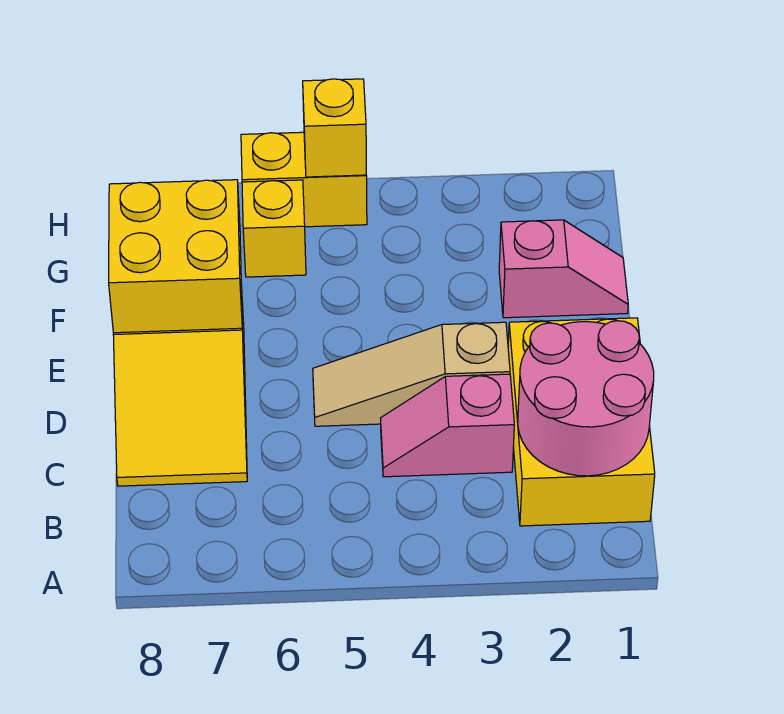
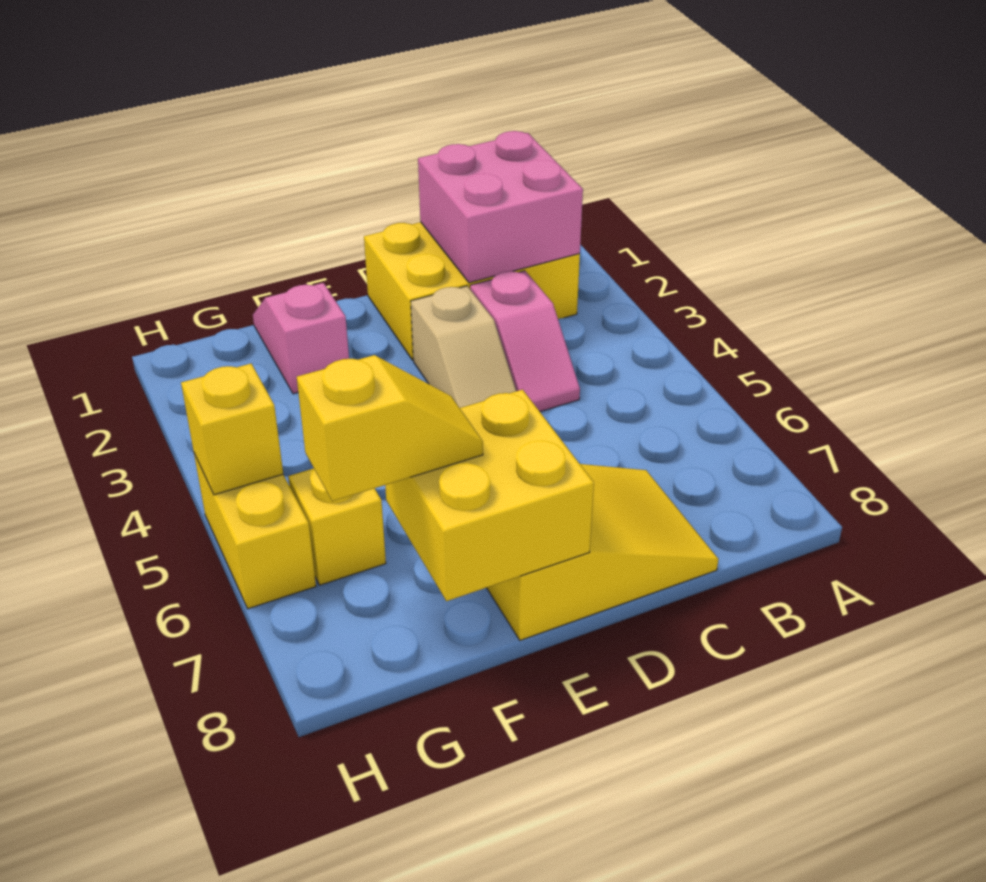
pink 2x2 round brick [518,321,654,476] -> pink 2x2 brick [418,131,583,283]
tan 1x3 slope [313,322,510,426] -> tan 1x2 slope [411,286,516,408]
none -> yellow 1x2 slope [297,355,483,501]

